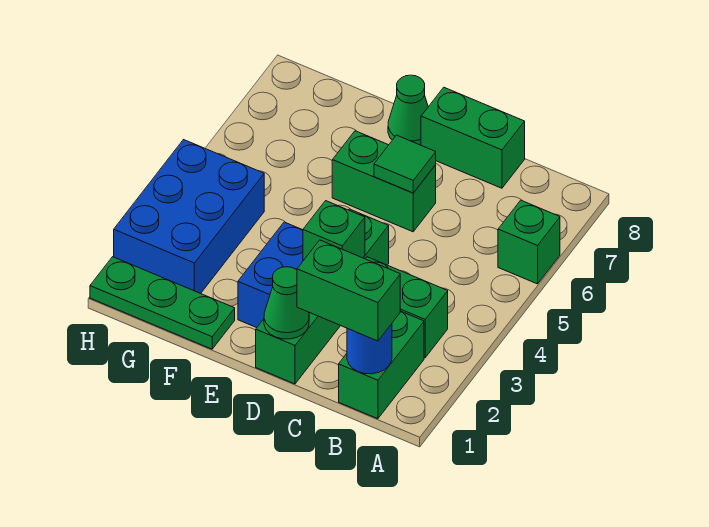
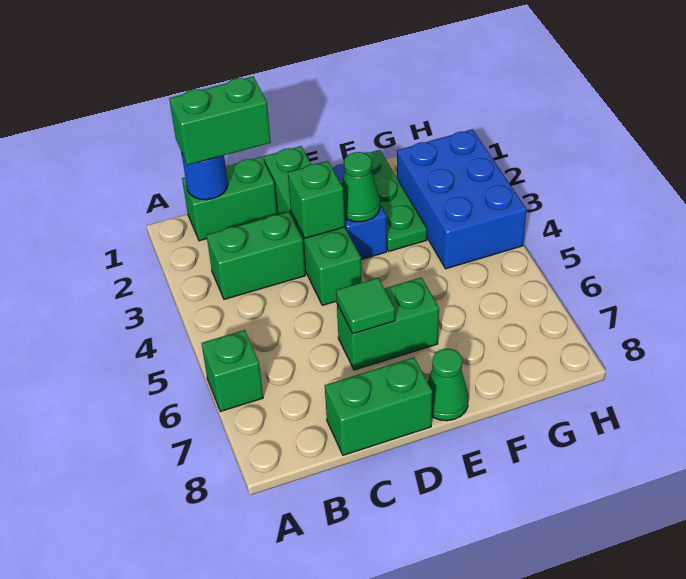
green 1x2 brick [339,311,424,419] -> green 1x2 brick turned to [182,157,277,241]
green 1x1 cone [264,267,309,339] -> green 1x1 cone moved to [342,152,380,222]
green 1x3 plate [90,257,235,349] -> green 1x3 plate turned to [365,150,427,251]

